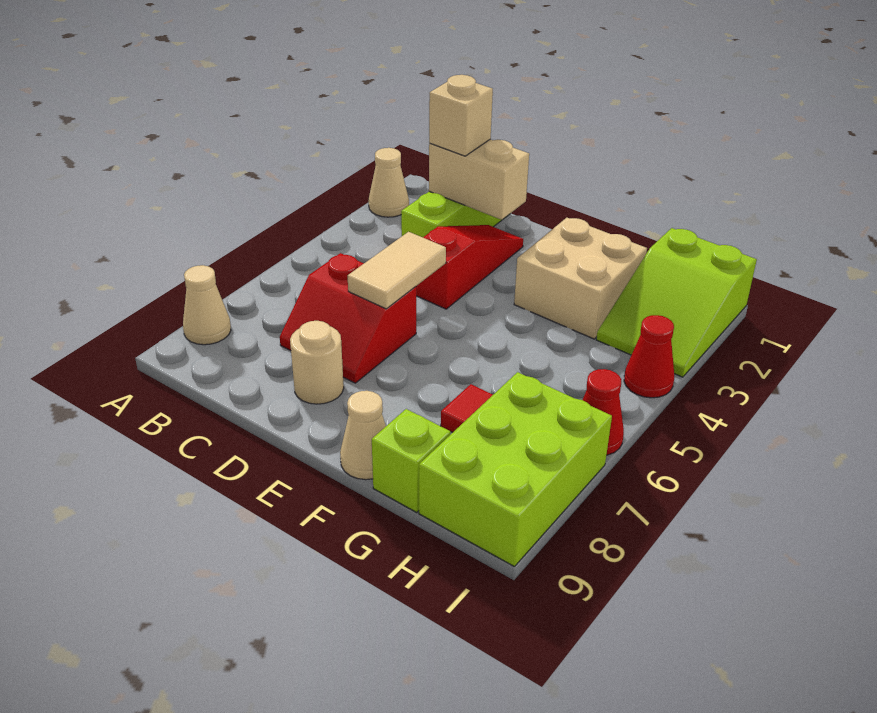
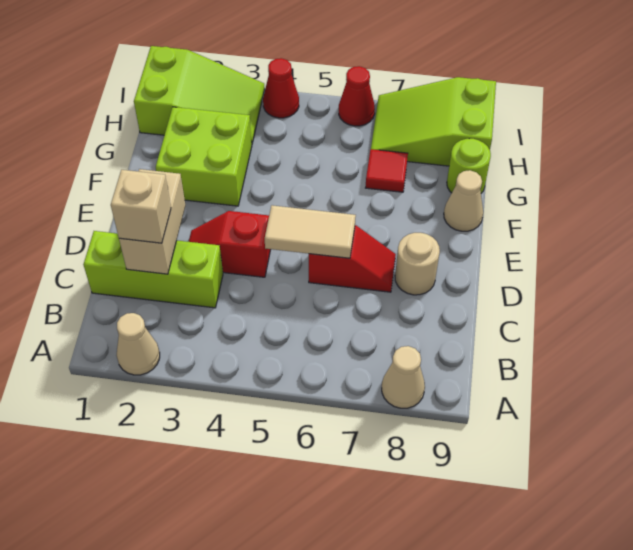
red 2x2 slope [280,253,416,383] -> red 1x2 slope [309,225,396,292]
red 1x3 slope [416,225,523,309] -> red 1x2 slope [189,211,271,277]
tan 2x2 brick [514,218,647,339] -> lime 2x2 brick [156,107,252,206]
lime 1x1 brick [372,409,451,512] -> lime 1x1 round brick [447,139,491,193]
lime 2x3 brick [419,372,612,567] -> lime 2x3 slope [371,77,496,166]

